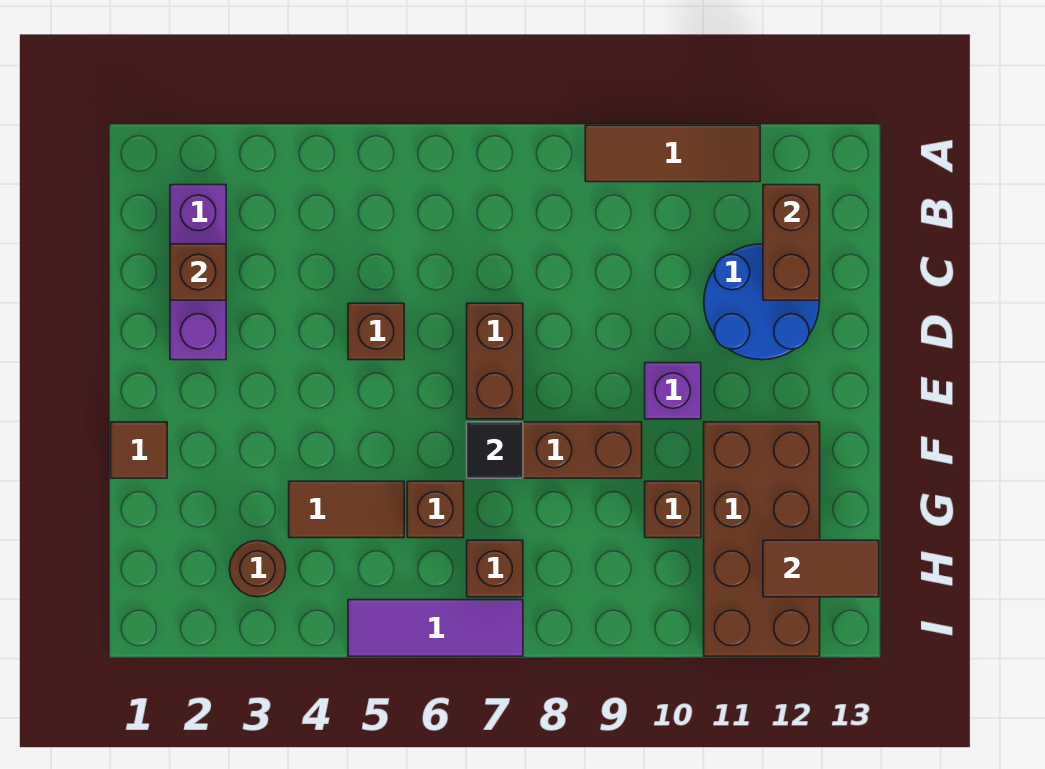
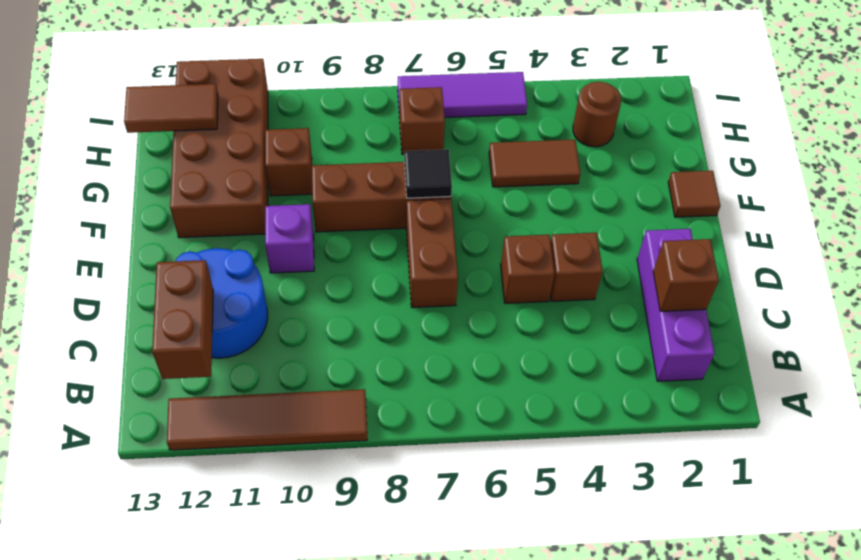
brown 1x3 tile [585,125,760,182] -> brown 1x4 tile [167,389,367,450]
brown 1x1 brick [407,481,464,538] -> brown 1x1 brick moved to [550,233,603,301]

